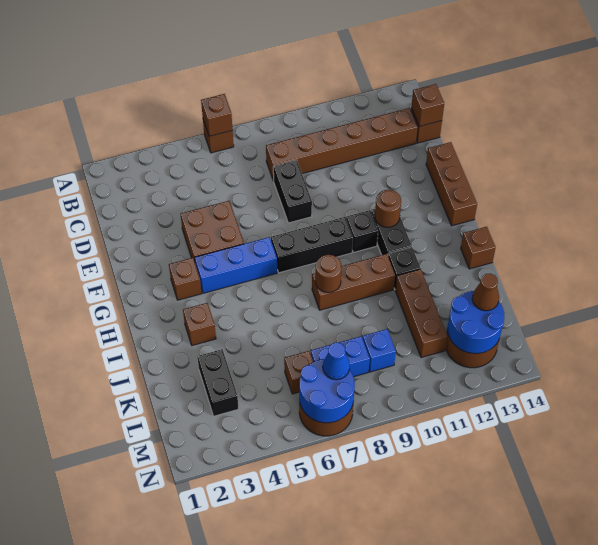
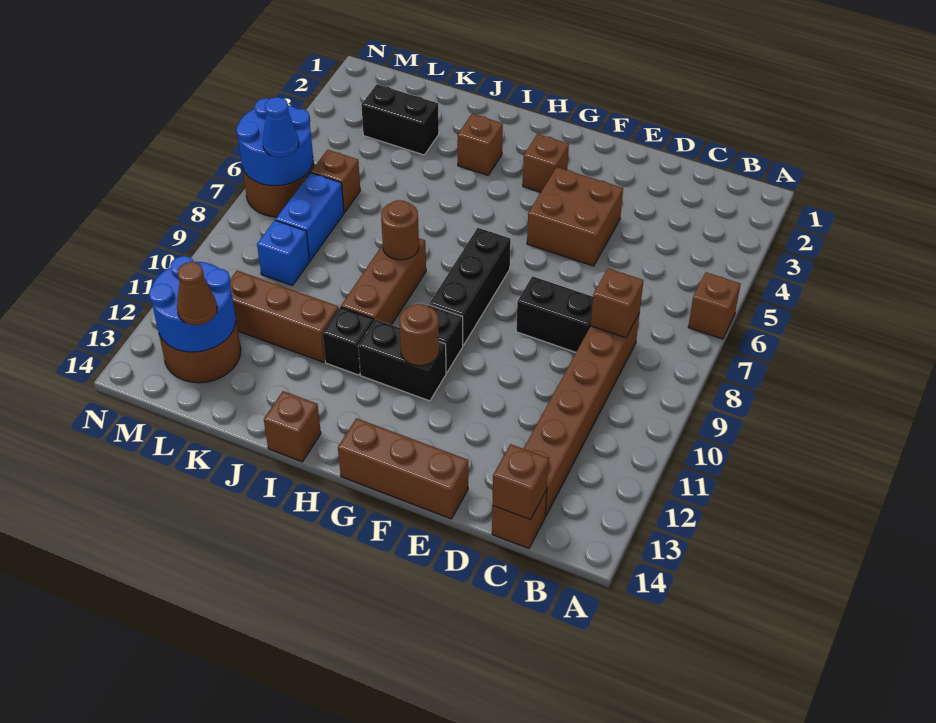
brown 1x1 brick [201,94,233,136] -> brown 1x1 brick moved to [591,268,644,338]
blue 1x3 brick [195,237,277,293] -> none

